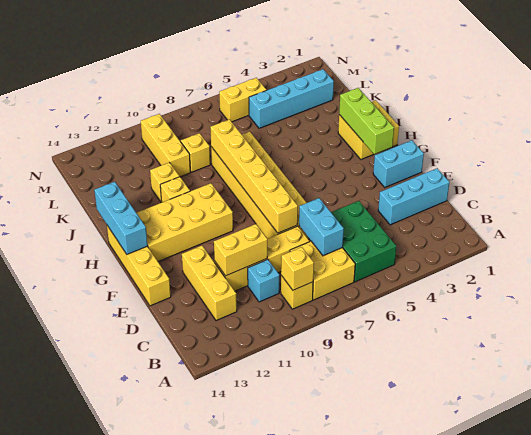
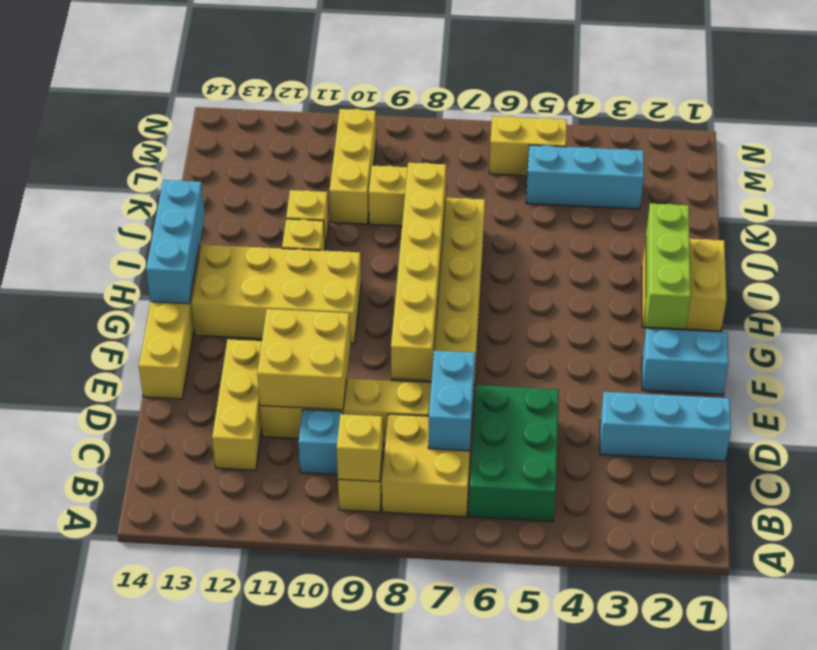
yellow 1x2 brick [214,224,267,276] -> yellow 2x2 brick [257,309,350,410]
cyan 1x4 brick [249,69,334,128] -> cyan 1x3 brick [526,145,644,209]

